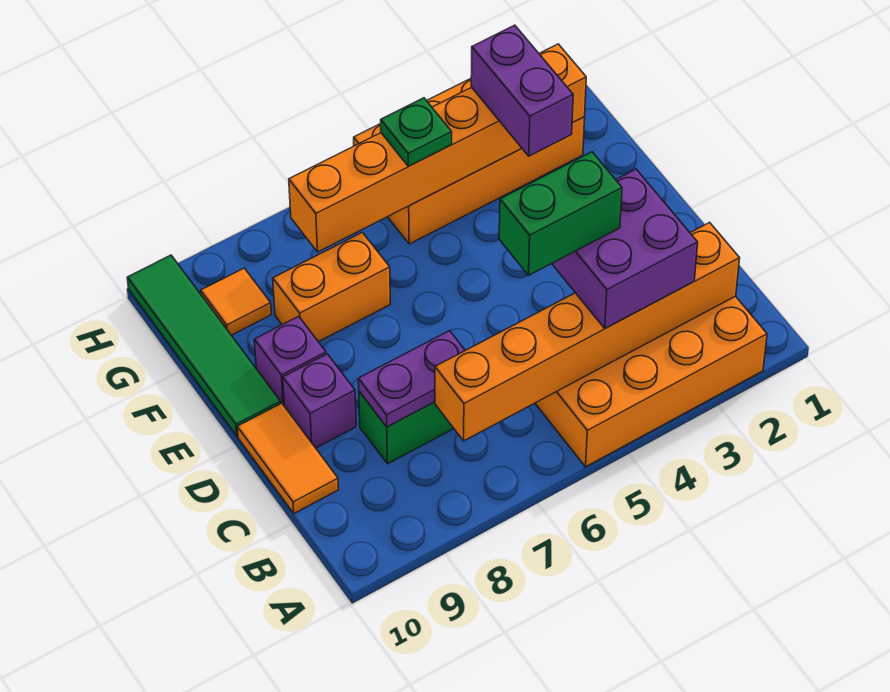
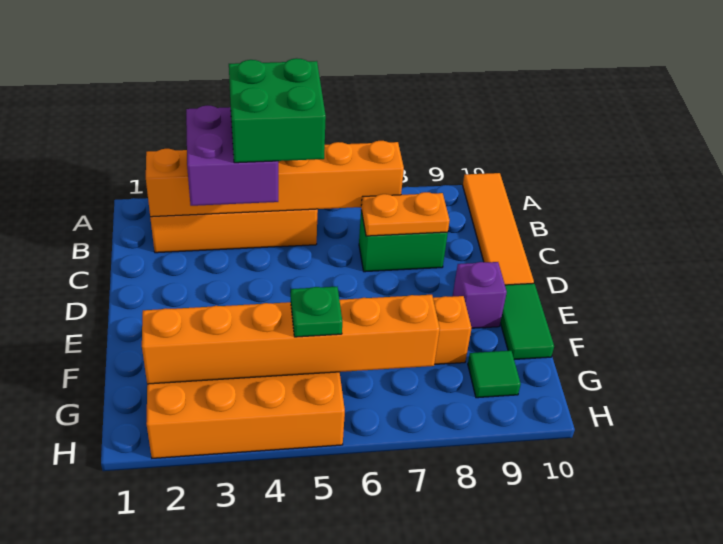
green 1x2 brick [499,152,622,275] -> green 2x2 brick [229,58,326,163]
purple 1x2 plate [358,331,465,427] -> orange 1x2 plate [361,192,450,236]
orange 1x2 tile [237,403,339,513] -> orange 1x4 tile [463,173,534,285]
purple 1x1 brick [283,354,356,448] -> none
green 1x4 tile [127,255,281,436] -> green 1x2 tile [500,283,554,360]
purple 1x2 brick [471,25,573,156] -> none
orange 1x1 tile [201,268,271,335] -> green 1x1 tile [468,351,521,398]

